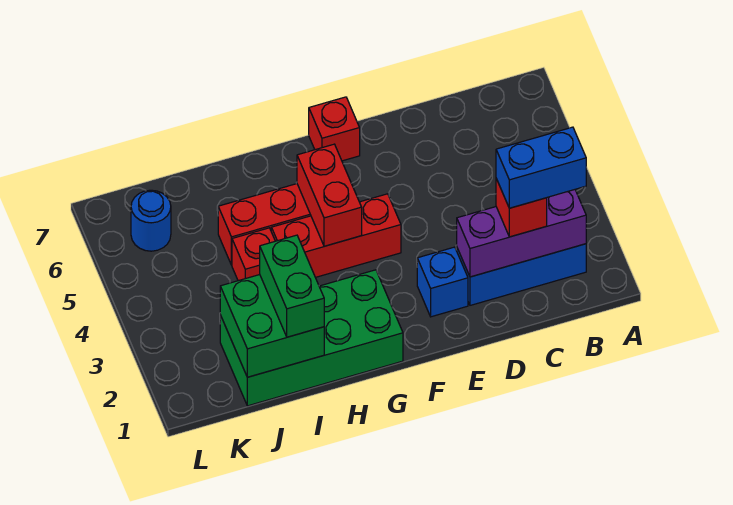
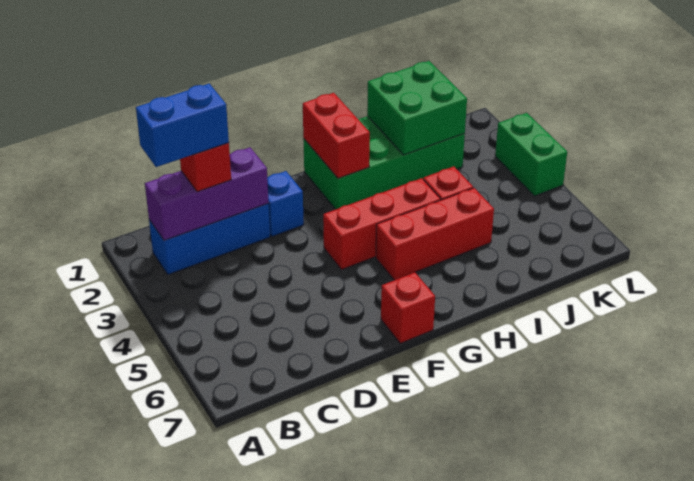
red 1x2 brick [297,144,362,246] -> red 1x2 brick moved to [303,93,370,178]
green 1x2 brick [260,235,324,337] -> green 1x2 brick moved to [495,113,567,196]
blue 1x1 round brick [131,190,171,251] -> none

